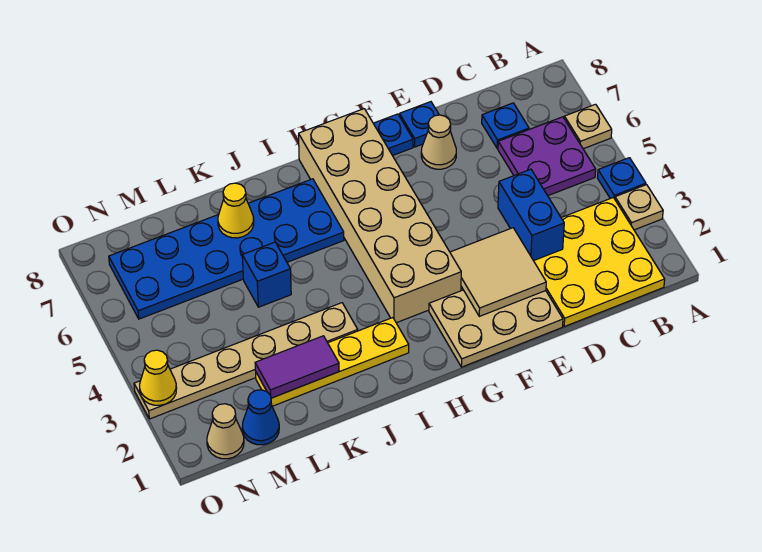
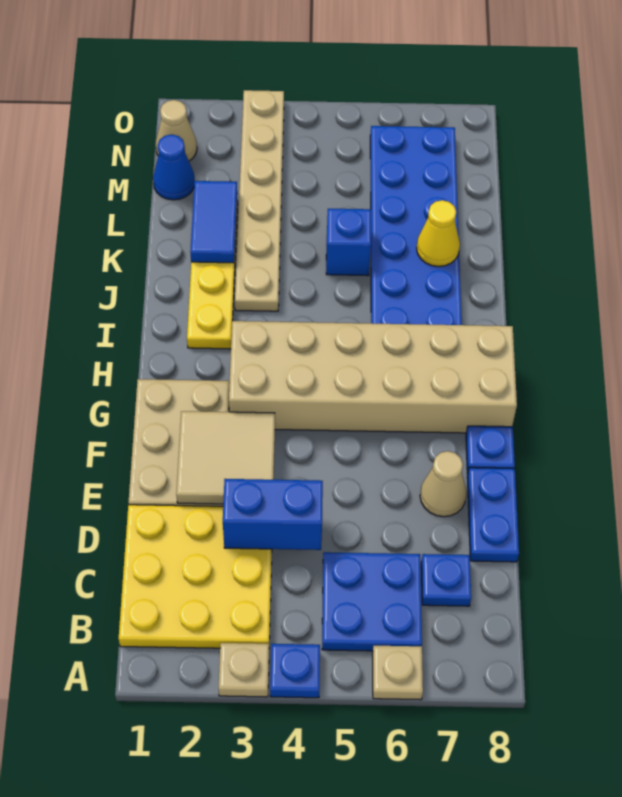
purple 2x2 plate [498,117,596,196] -> blue 2x2 plate [322,552,422,651]
blue 1x1 plate [399,102,439,147] -> blue 1x2 plate [467,468,519,562]
purple 1x2 tile [255,336,339,398] -> blue 1x2 tile [190,181,237,263]
yellow 1x1 cone [140,350,177,405] -> none

